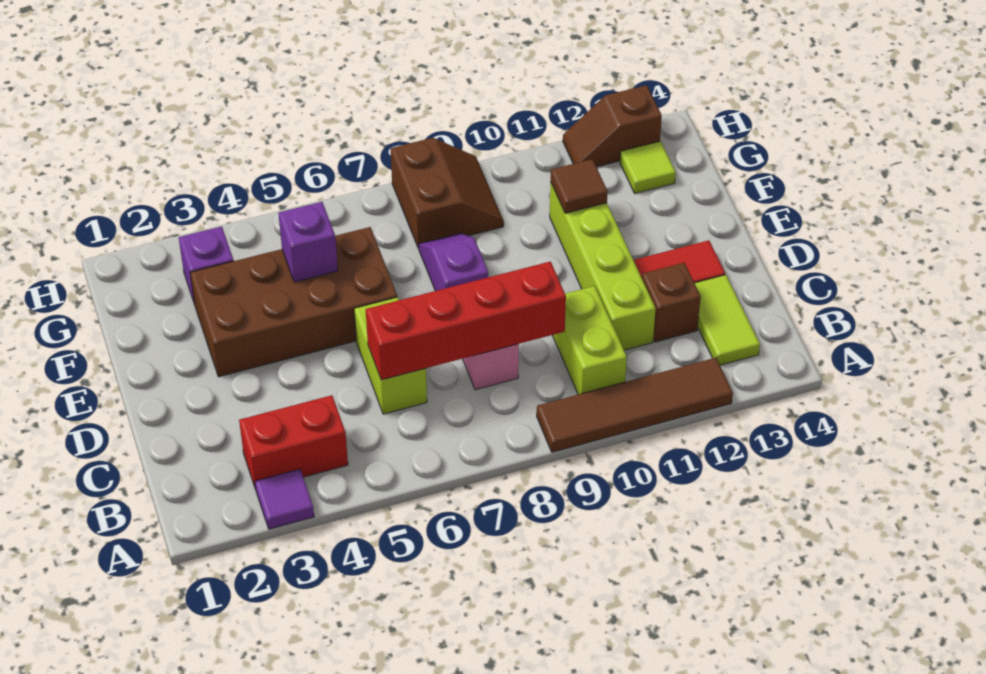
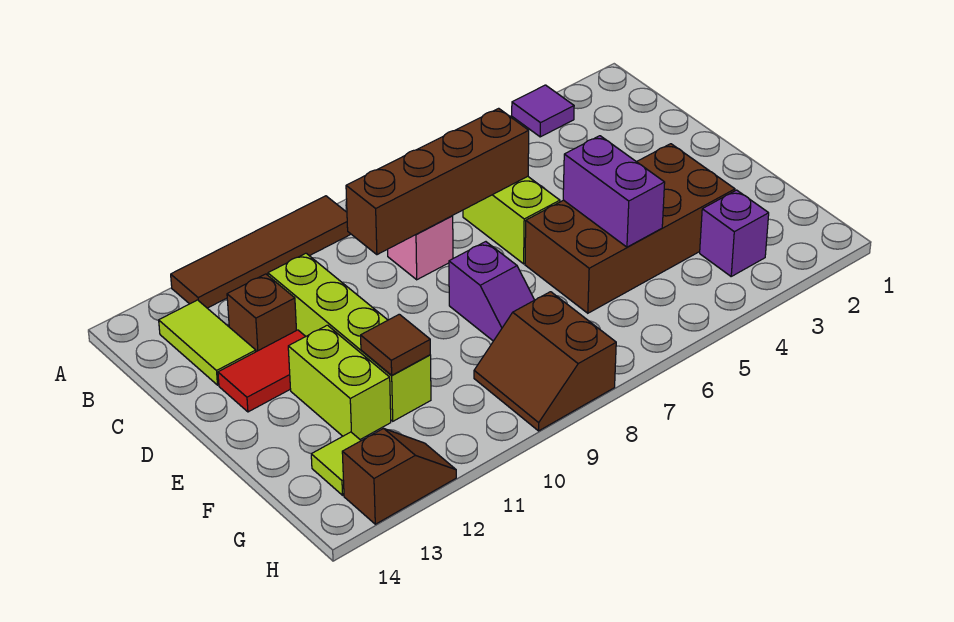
red 1x2 brick [239,395,348,490] -> none
lime 1x2 brick [553,286,627,394] -> lime 1x2 brick moved to [288,325,391,439]
red 1x4 brick [366,262,566,380] -> brown 1x4 brick [346,108,529,255]
purple 1x1 brick [278,202,338,282] -> purple 1x2 brick [563,136,665,247]

